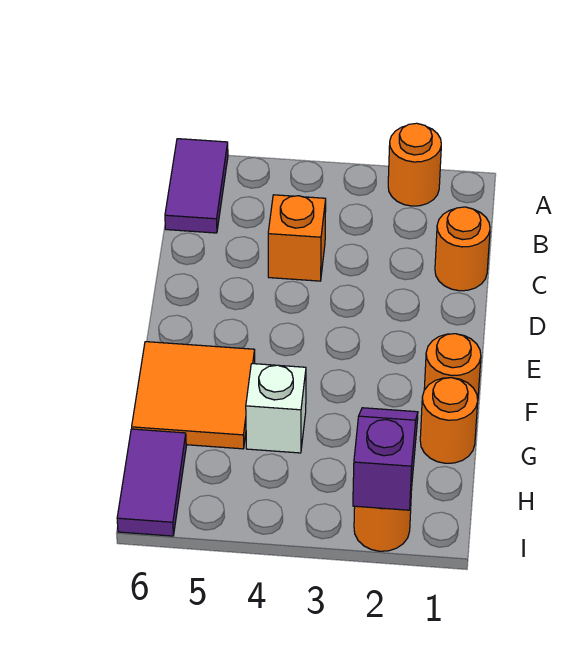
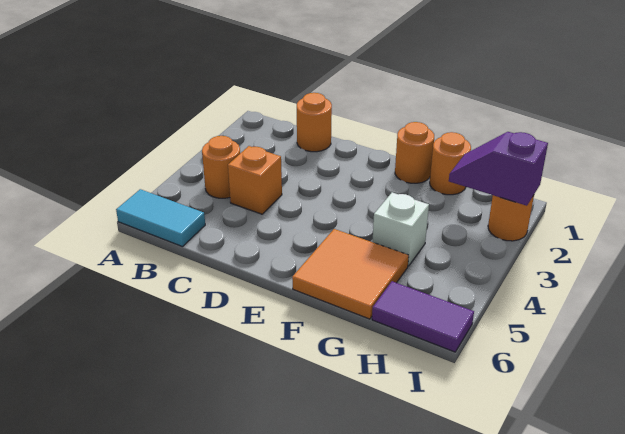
orange 1x1 round brick [388,123,441,206] -> orange 1x1 round brick moved to [202,136,240,198]
purple 1x2 tile [165,139,228,233] -> cyan 1x2 tile [116,189,205,247]

